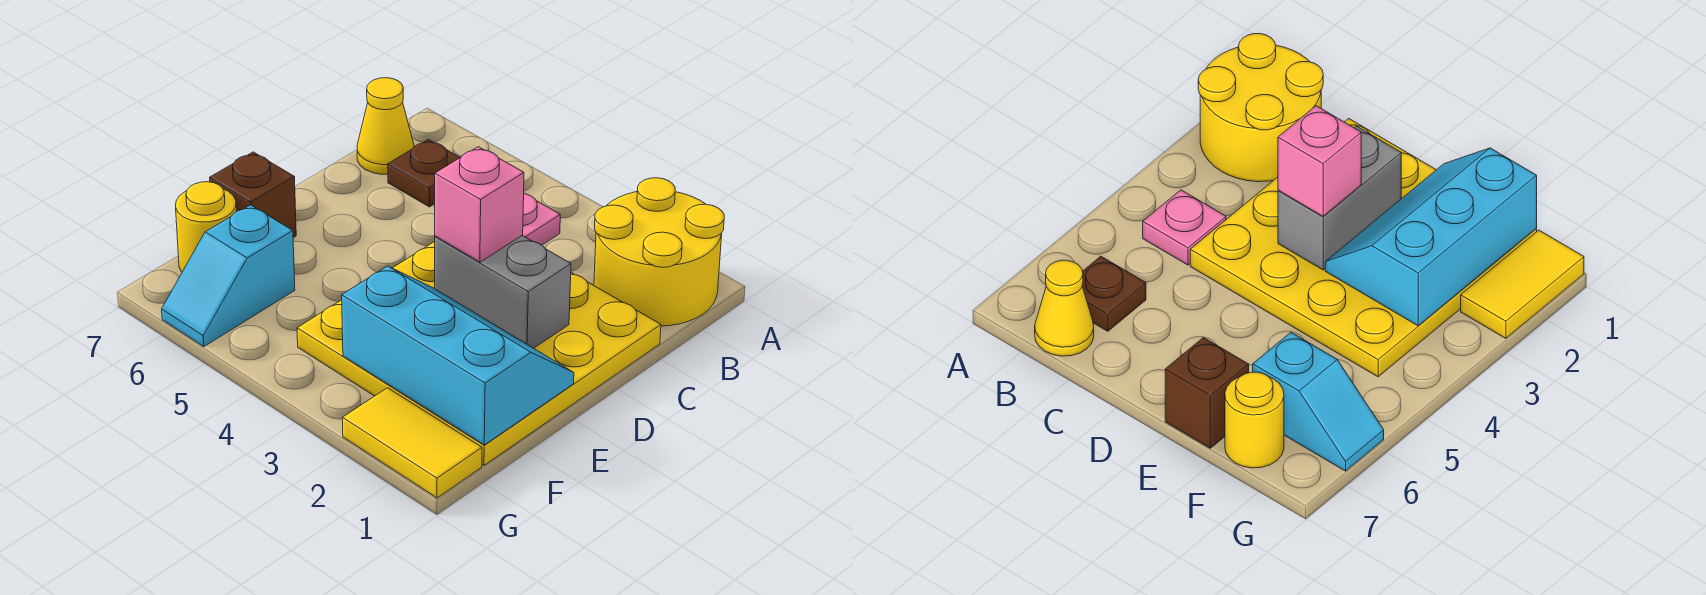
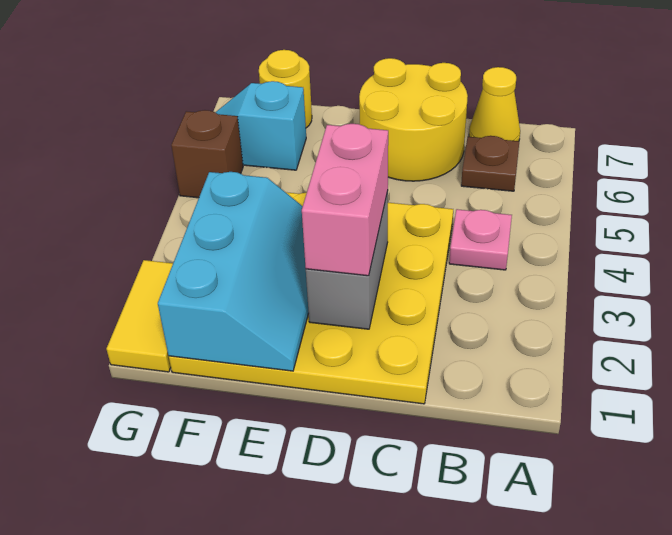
yellow 2x2 round brick [594,178,724,326] -> yellow 2x2 round brick moved to [359,58,468,181]
pink 1x1 brick [435,147,524,262] -> pink 1x2 brick [302,124,388,276]
brown 1x1 brick [210,152,296,238] -> brown 1x1 brick moved to [171,110,243,198]

